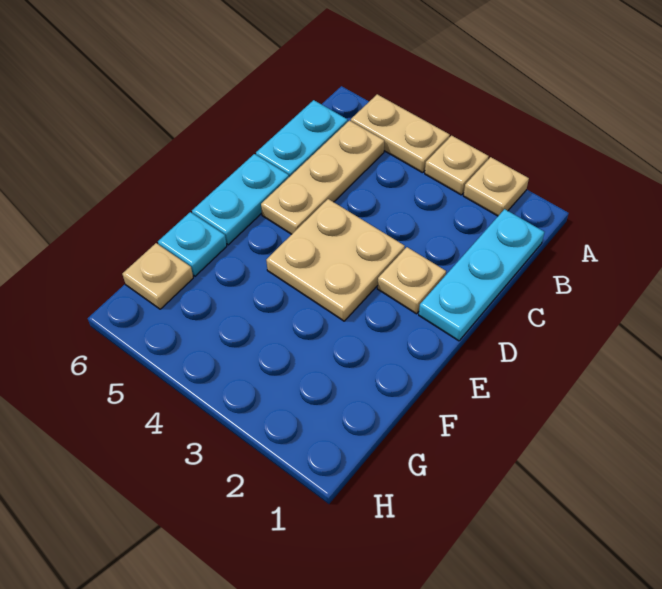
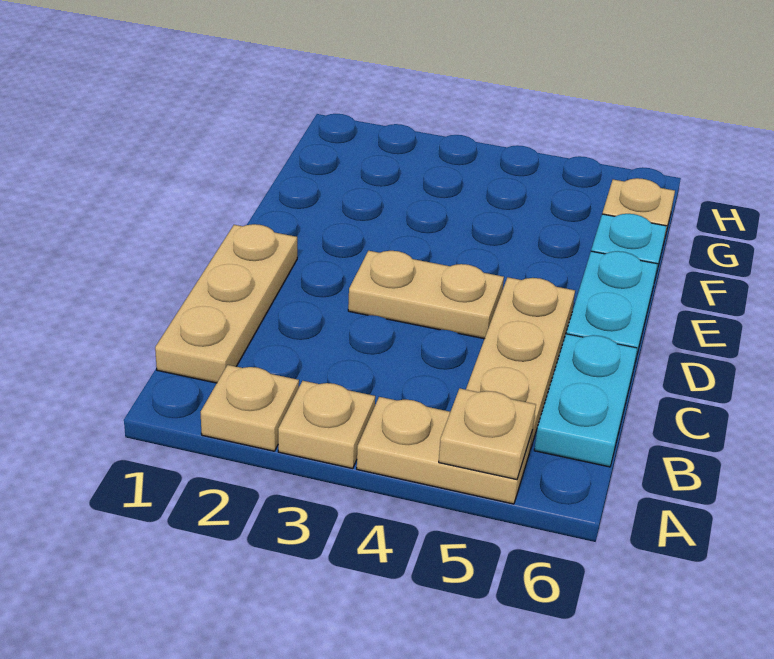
cyan 1x3 plate [419,209,544,341] -> tan 1x3 plate [155,224,297,383]
tan 1x1 plate [377,247,446,314] -> tan 1x1 plate moved to [439,388,536,480]
tan 2x2 plate [266,199,405,321] -> tan 1x2 plate [348,251,504,339]

